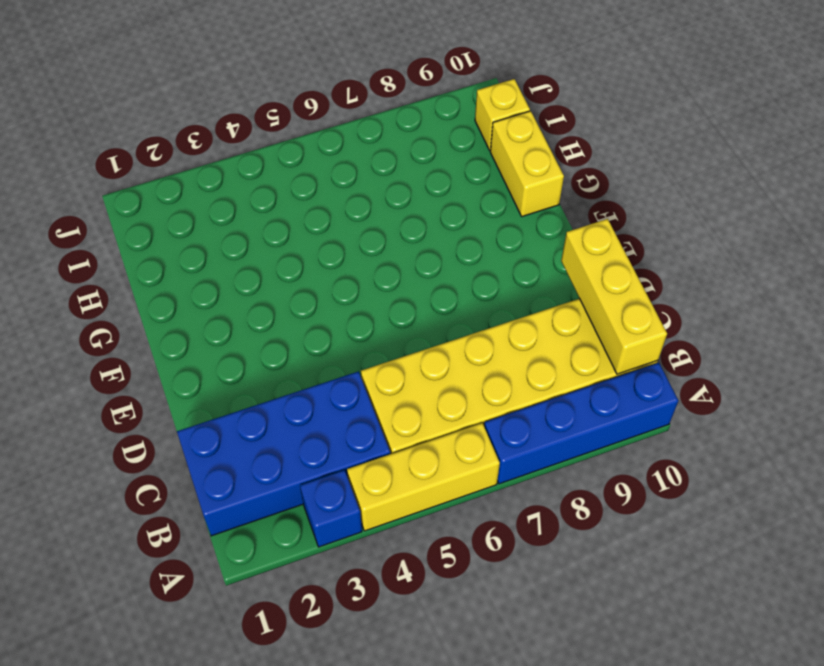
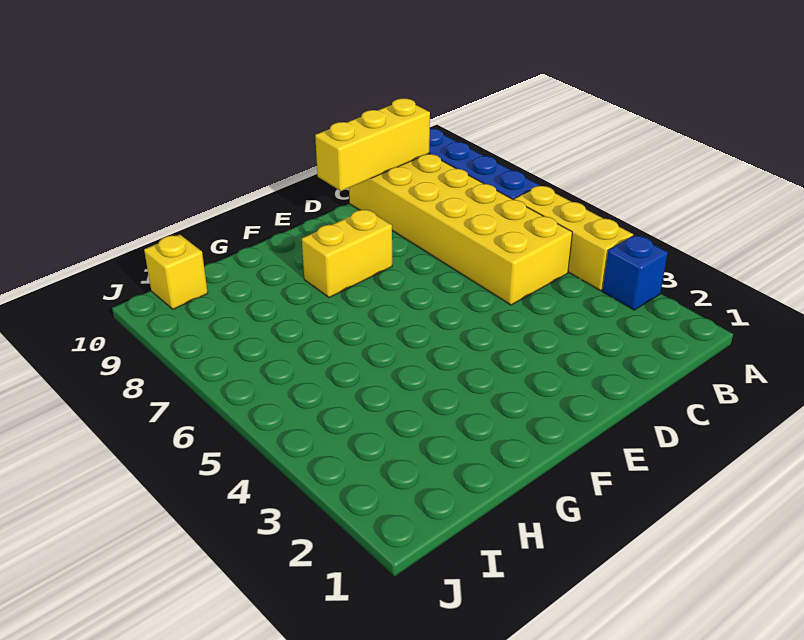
blue 2x4 brick [177,372,390,536] -> none
yellow 1x2 brick [490,111,564,217] -> yellow 1x2 brick moved to [302,209,392,297]

